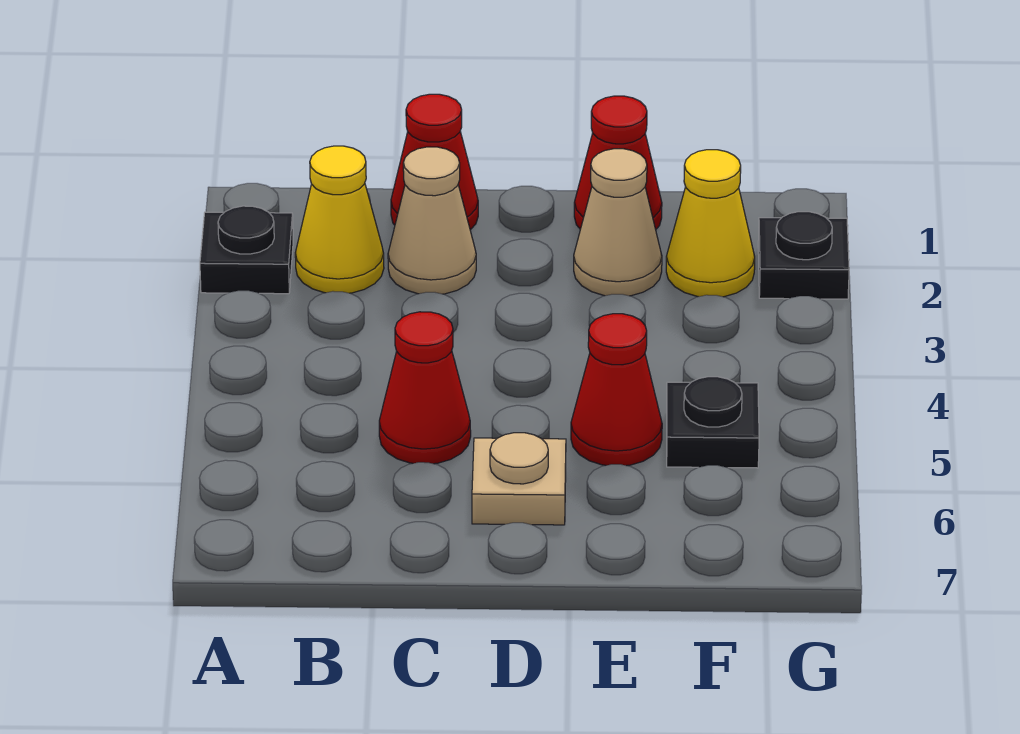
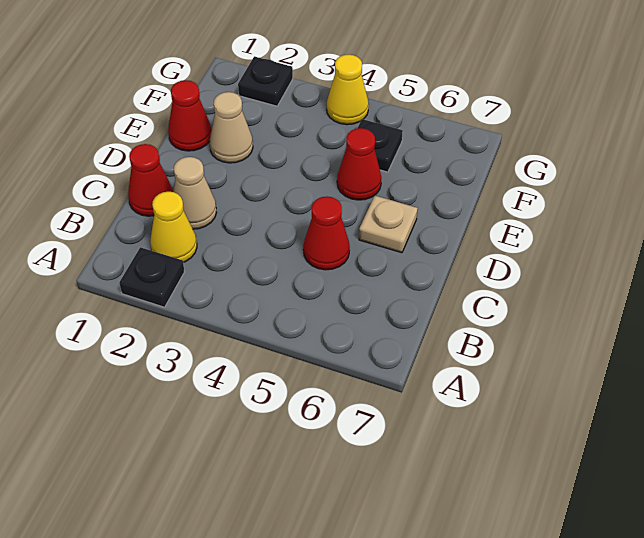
yellow 1x1 cone [666,150,755,297] -> yellow 1x1 cone moved to [327,54,369,125]

